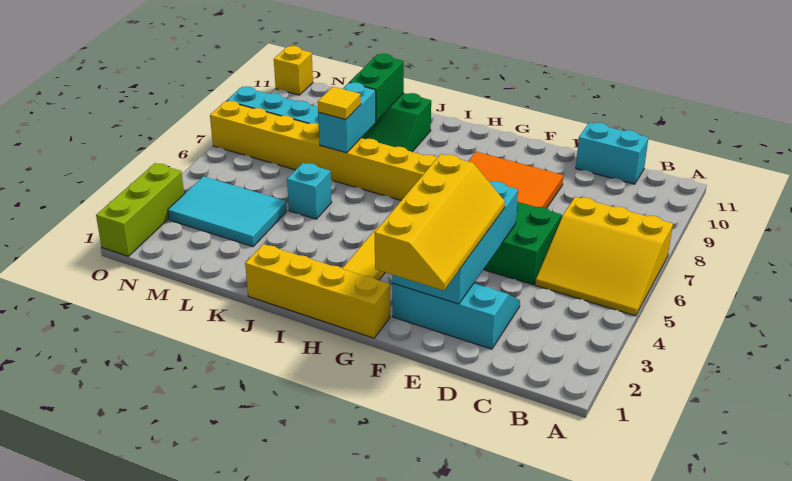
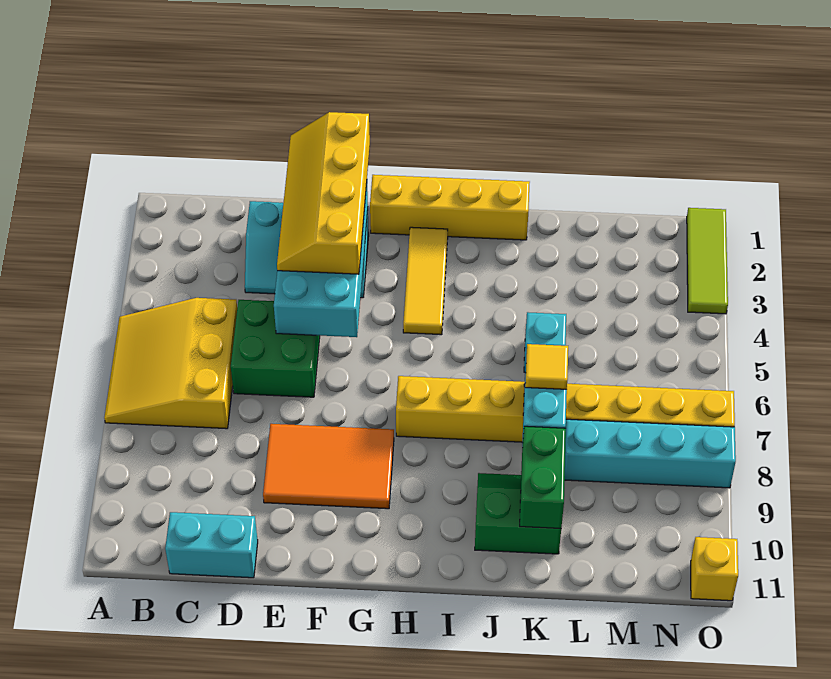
yellow 3x3 slope [535,197,673,316] -> yellow 3x3 slope turned to [104,298,237,429]
cyan 2x3 tile [168,176,287,247] -> none
lime 1x3 brick [96,163,184,256] -> lime 1x3 tile [687,208,728,314]

